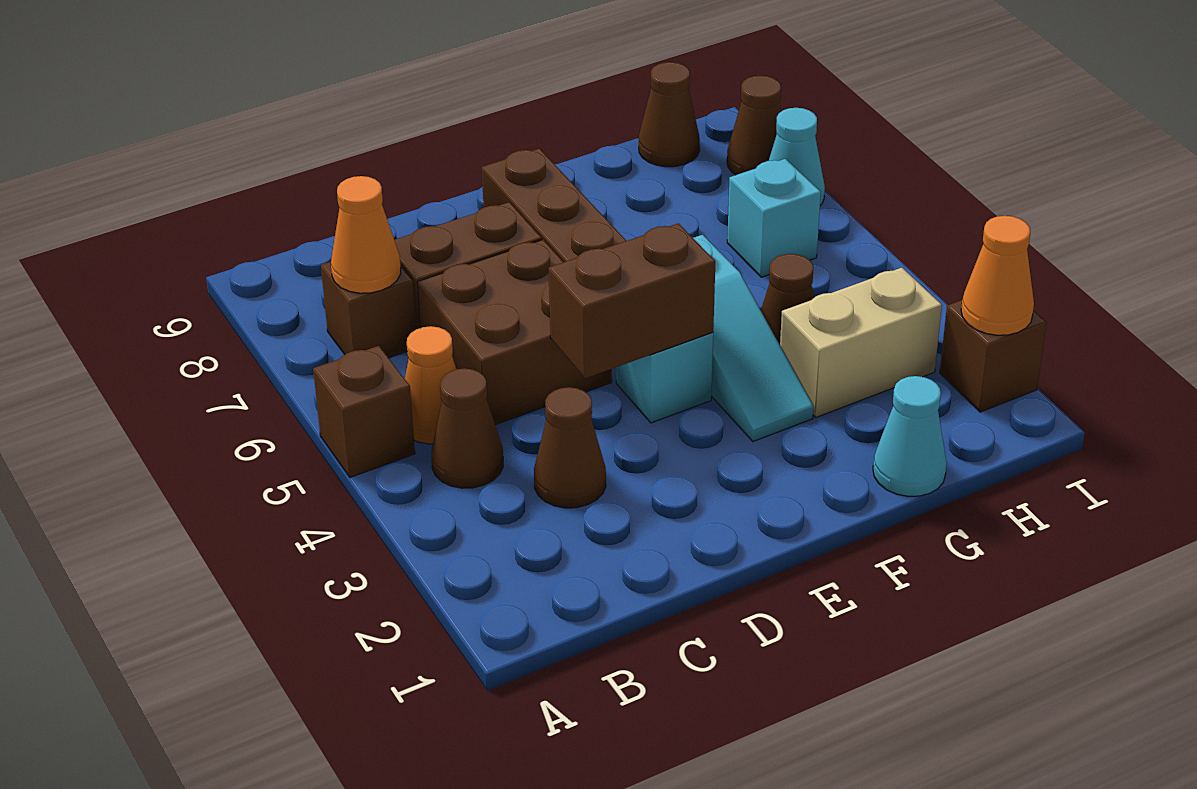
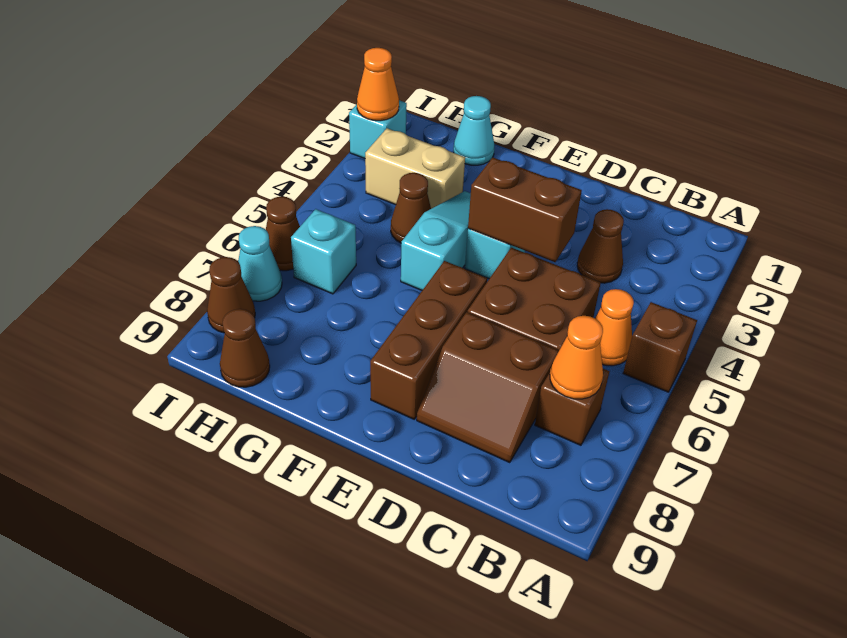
brown 1x1 cone [431,368,503,488] -> brown 1x1 cone moved to [266,197,300,271]
brown 1x1 brick [940,300,1047,412] -> cyan 1x1 brick [349,100,407,159]

